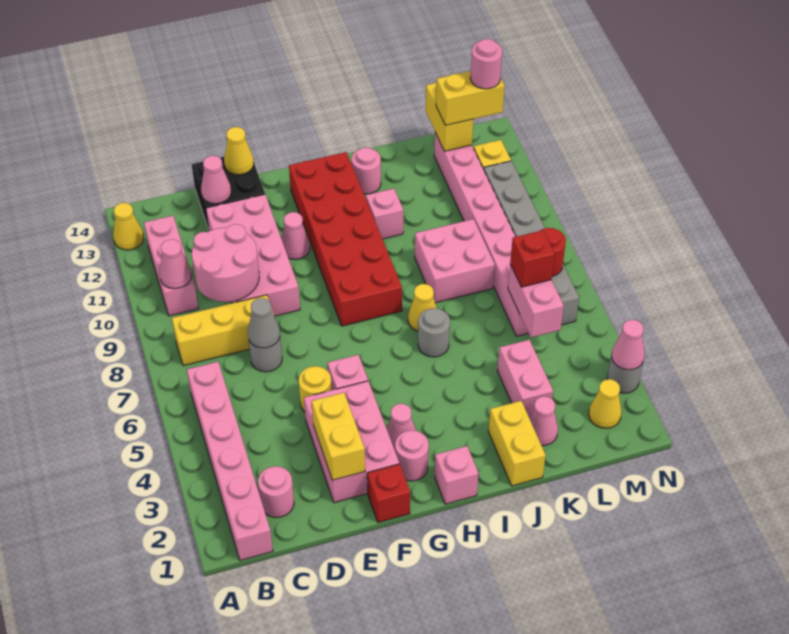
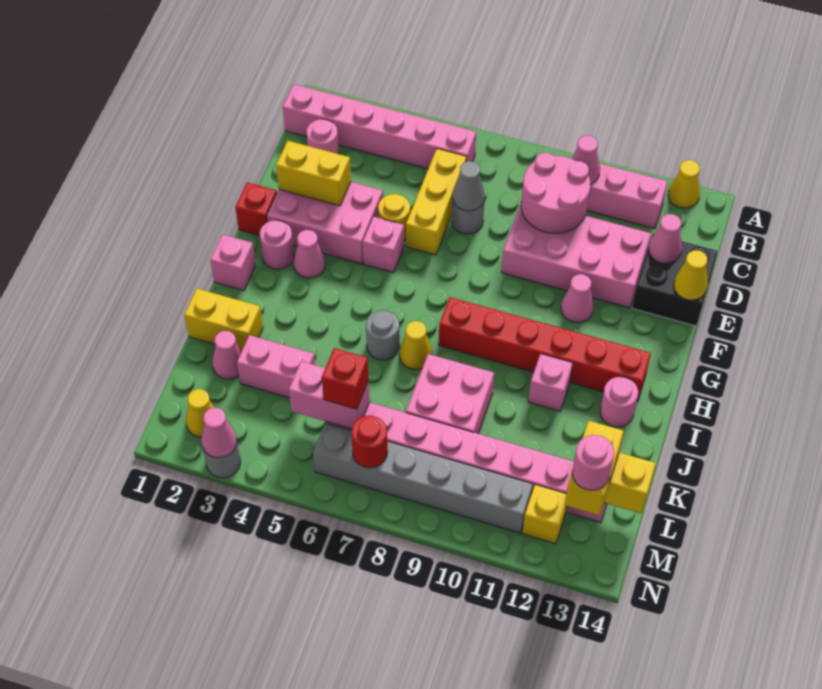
yellow 1x3 brick [172,295,274,366] -> yellow 1x3 brick moved to [406,149,467,255]
red 2x6 brick [289,152,402,326] -> red 1x6 brick [439,297,651,402]

